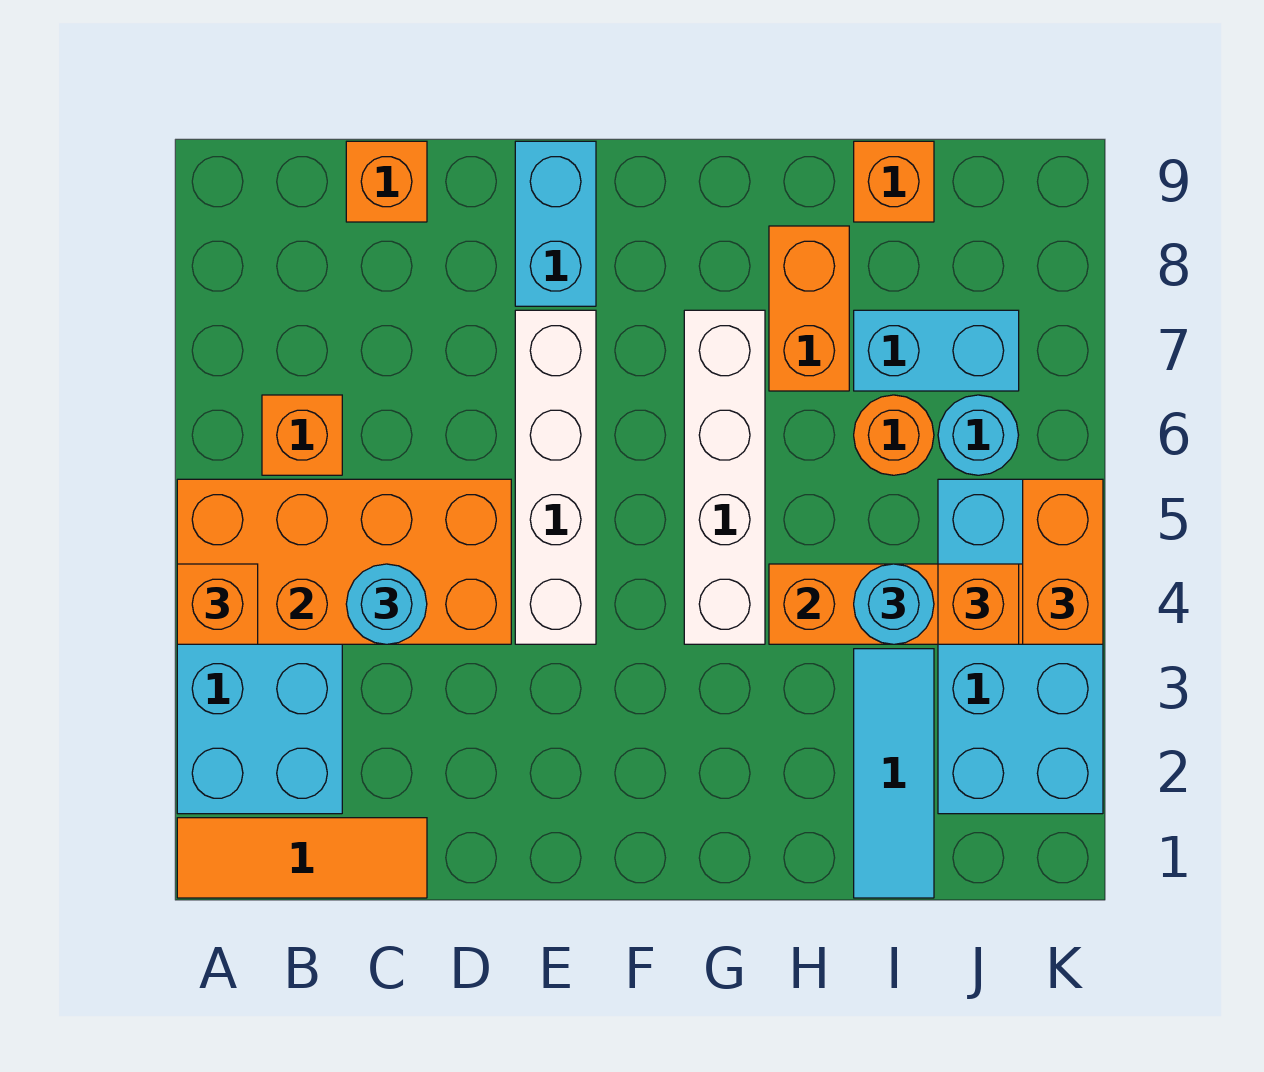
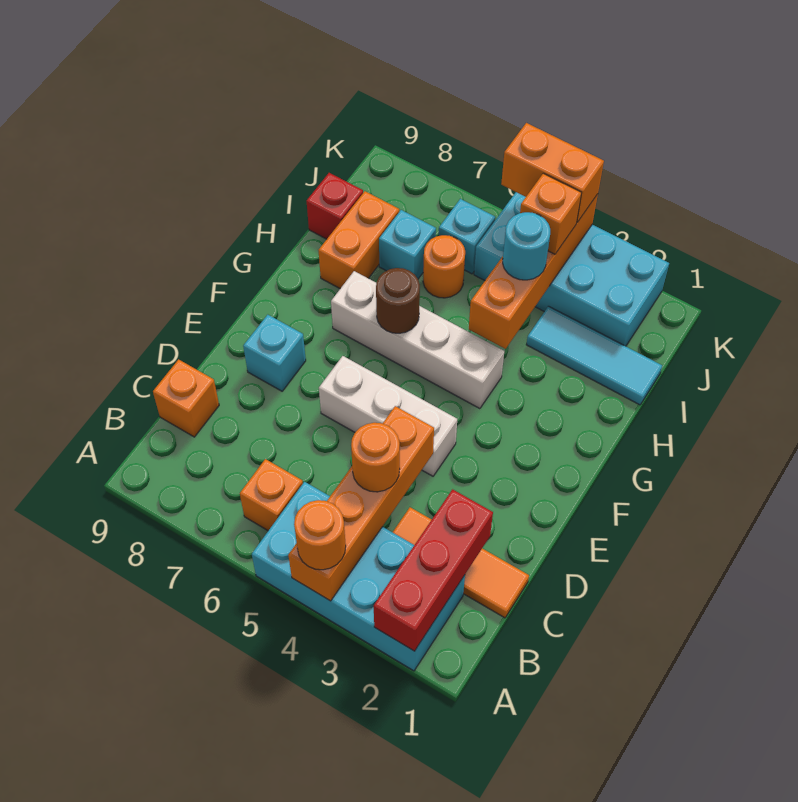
orange 1x3 tile [177,818,427,898] -> orange 1x3 tile turned to [393,507,529,618]
none -> red 1x3 brick [374,489,493,651]
orange 2x4 brick [177,479,511,644] -> orange 1x4 brick [288,406,434,601]
orange 1x1 brick [177,564,258,644] -> orange 1x1 round brick [294,500,346,570]
cyan 1x1 round brick [346,564,427,644] -> orange 1x1 round brick [351,423,400,492]
white 1x4 brick [515,310,596,644] -> white 1x3 brick [319,356,457,476]
cyan 1x2 brick [515,141,596,306] -> cyan 1x1 brick [243,315,306,391]
none -> brown 1x1 round brick [376,268,420,333]
orange 1x2 brick [769,226,849,391] -> orange 1x2 brick turned to [319,191,399,288]
cyan 1x2 brick [854,310,1019,391] -> cyan 1x1 brick [379,210,436,279]
orange 1x1 brick [854,141,934,222] -> red 1x1 brick [307,173,363,239]
cyan 1x1 round brick [938,395,1018,475] -> cyan 1x1 brick [439,199,495,274]

